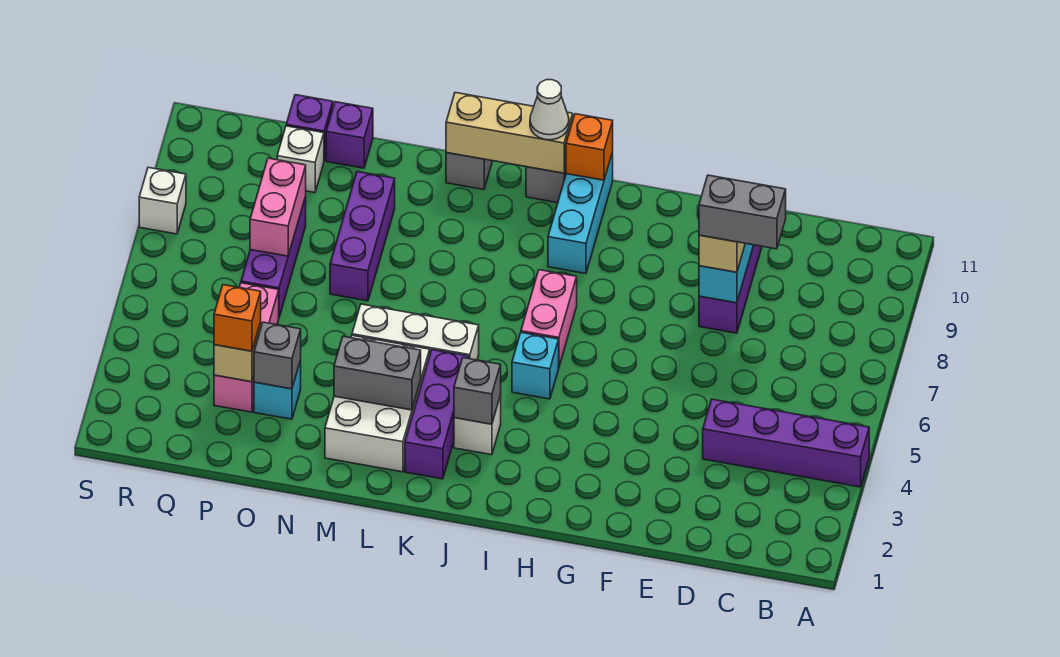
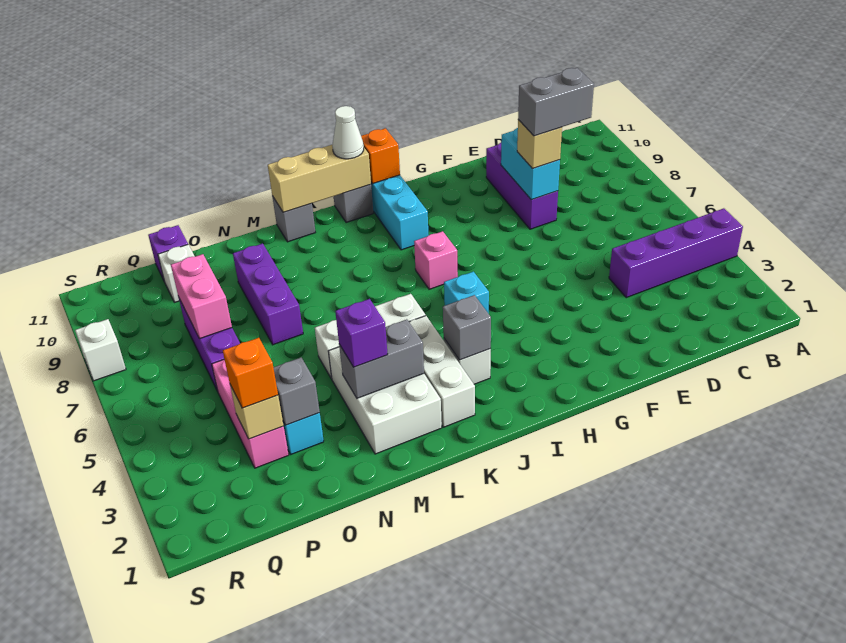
pink 1x2 brick [521,270,577,366] -> pink 1x1 brick [414,231,458,289]
purple 1x3 brick [405,350,470,479] -> white 1x3 brick [409,316,475,427]
purple 1x1 brick [326,102,373,168] -> purple 1x1 brick moved to [335,299,388,367]

